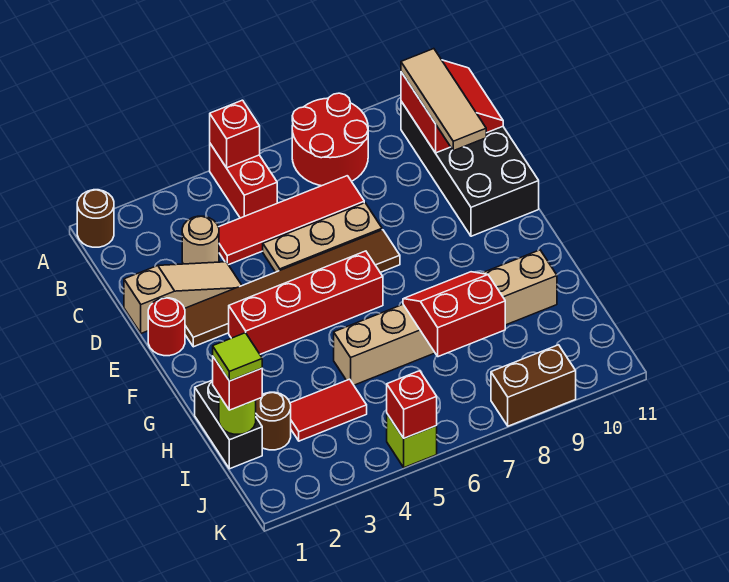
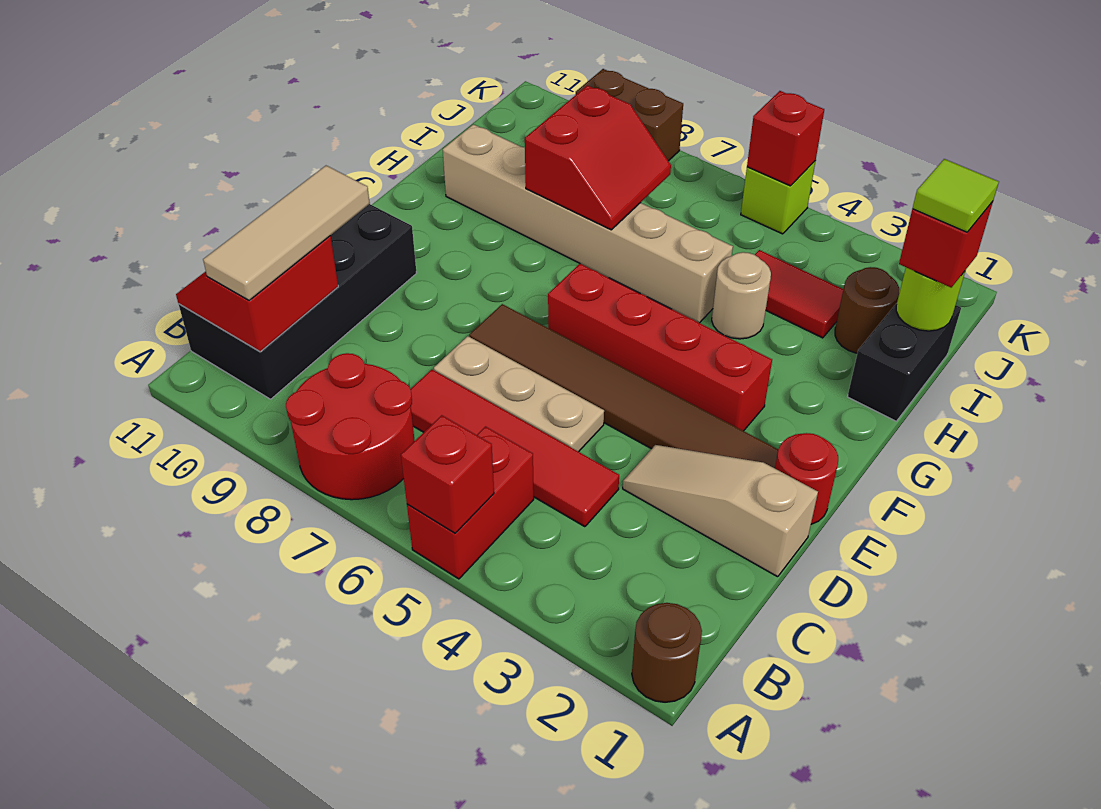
tan 1x1 round brick [182,216,219,264] -> tan 1x1 round brick moved to [712,252,771,339]
red 2x2 slope [403,272,505,357] -> red 2x2 slope turned to [525,85,671,230]

